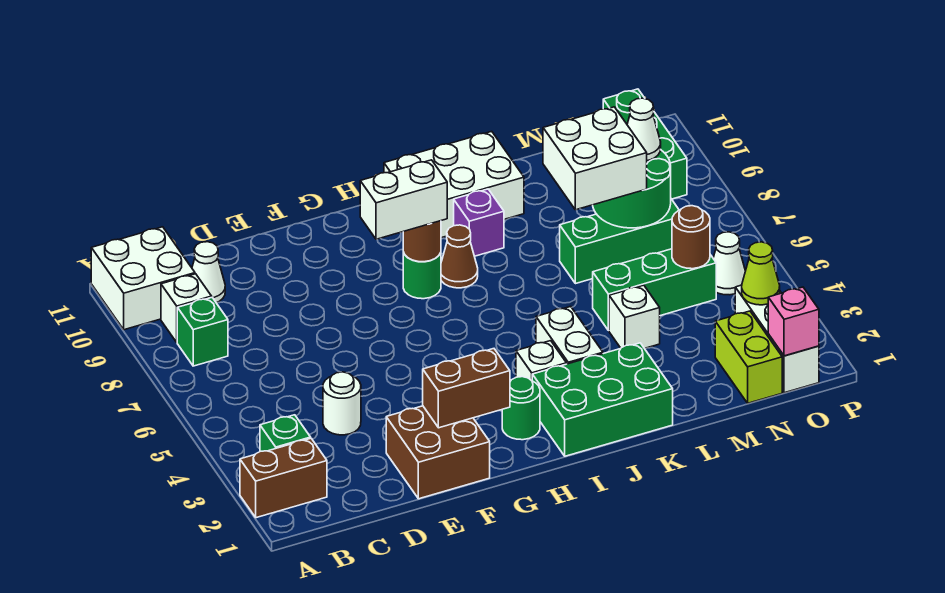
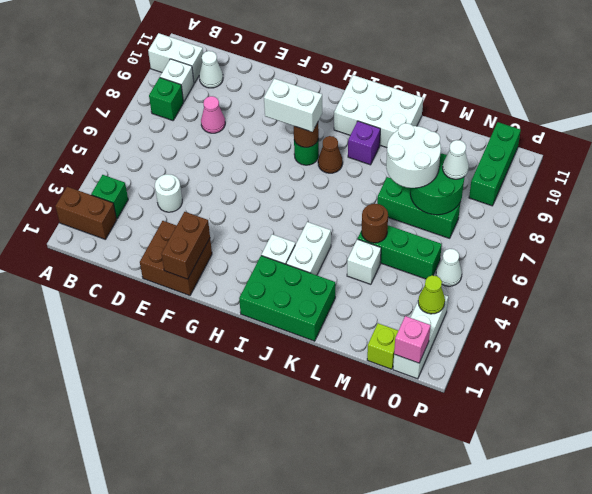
white 2x2 brick [91,227,195,330] -> white 1x2 brick [148,33,203,83]
none -> pink 1x1 cone [201,96,225,133]
brown 1x2 brick [423,349,510,428] -> brown 1x2 brick turned to [161,212,210,279]
green 1x1 round brick [502,377,540,440] -> none
white 2x2 brick [543,107,647,210] -> white 2x2 round brick [386,123,441,188]
lime 1x2 brick [715,311,782,403] -> lime 1x1 brick [367,323,398,369]
brown 1x1 round brick [672,206,710,269] -> brown 1x1 round brick moved to [362,204,388,243]

